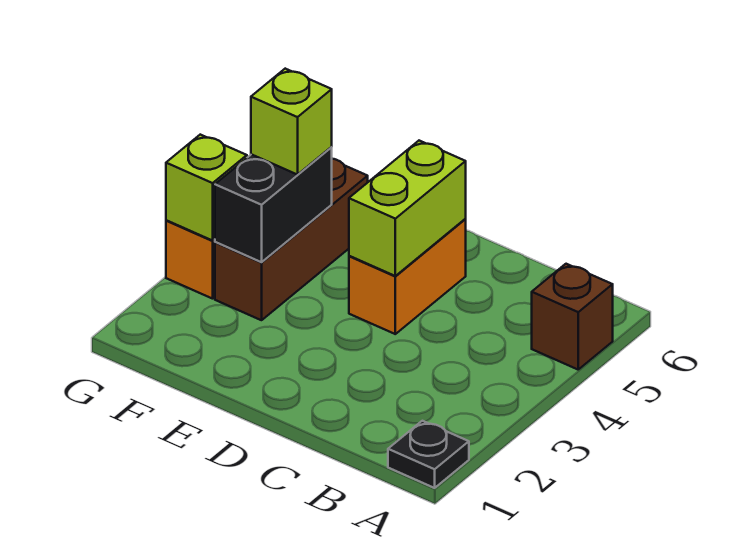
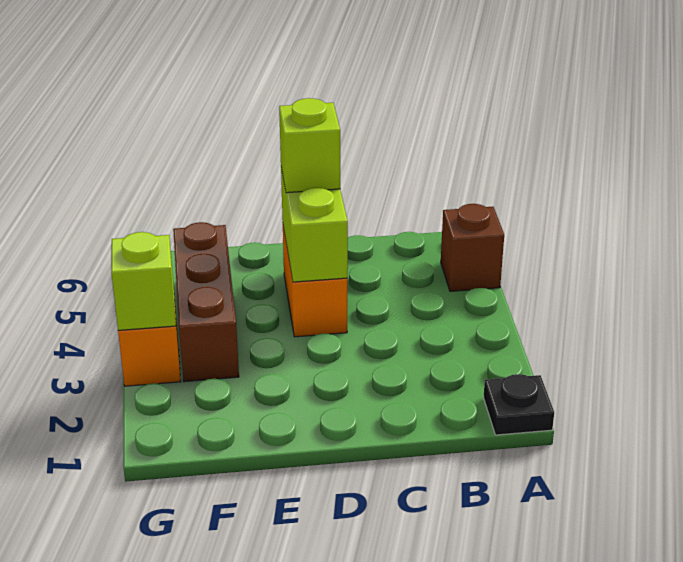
black 1x2 brick [215,147,332,262] -> none
lime 1x1 brick [251,69,332,175] -> lime 1x1 brick moved to [279,98,340,193]

